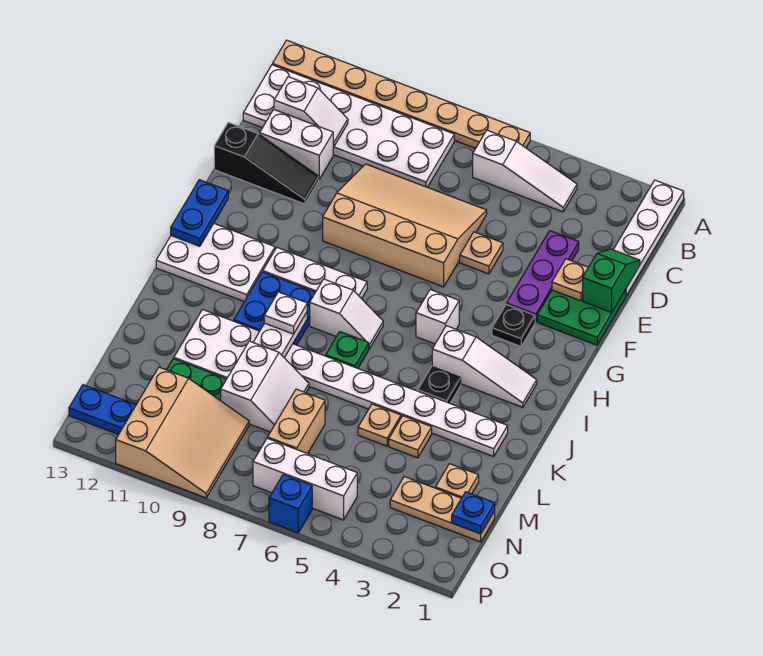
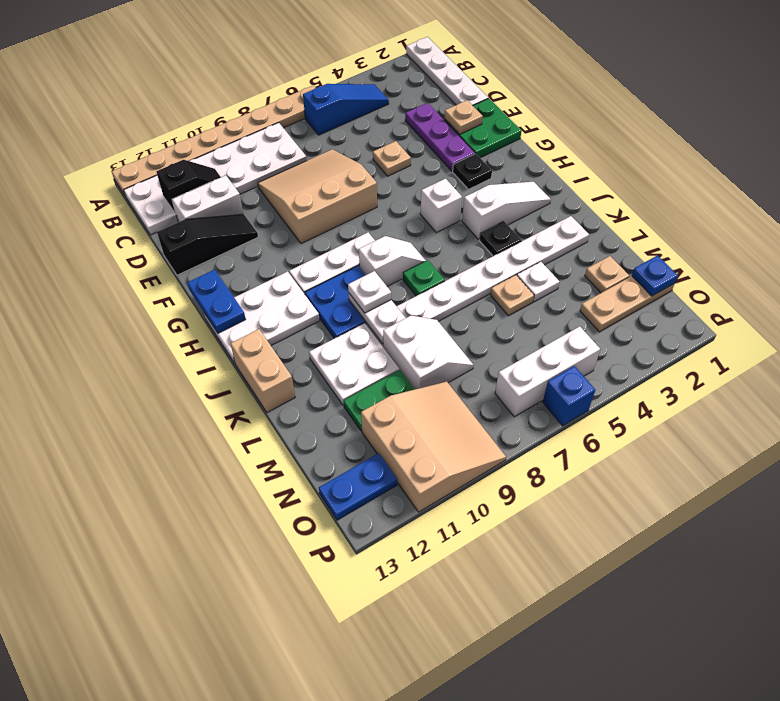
white 1x3 slope [473,130,577,212] -> blue 1x3 slope [303,84,389,135]
white 1x2 slope [274,77,348,147] -> black 1x2 slope [156,160,221,214]
green 1x2 slope [583,249,640,312] -> none
tan 3x4 slope [323,164,487,287] -> tan 3x3 slope [258,149,377,244]
tan 1x1 plate [389,416,432,458] -> white 1x1 plate [517,262,560,302]
tan 1x2 brick [268,389,325,454] -> tan 1x2 brick moved to [230,329,295,412]

